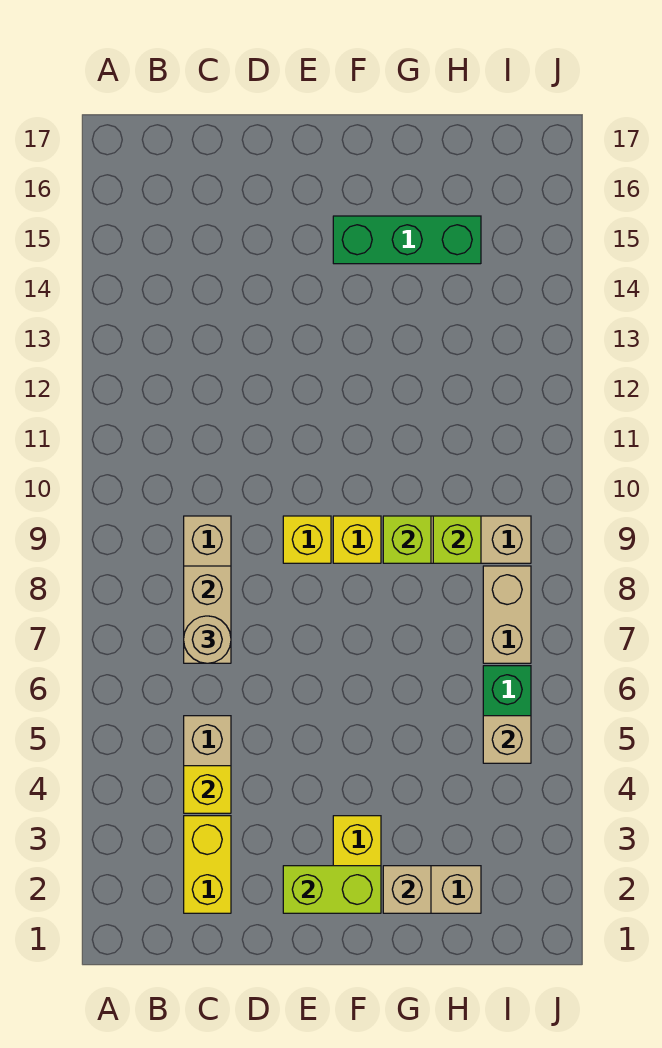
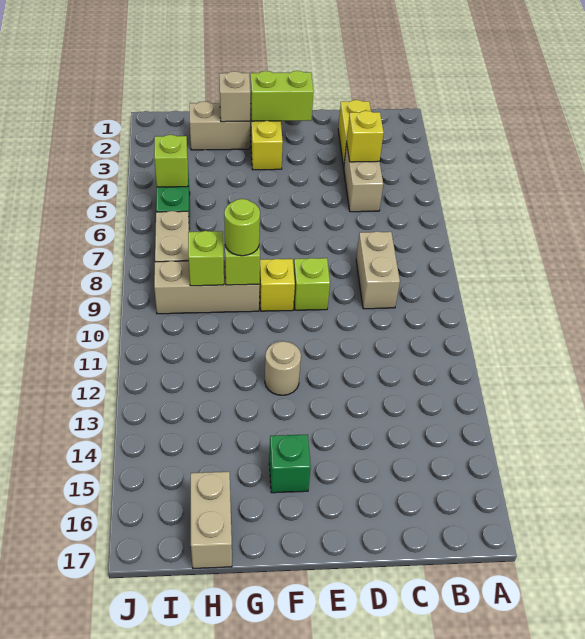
tan 1x2 brick [184,566,231,663] -> tan 1x2 brick moved to [191,472,232,568]
tan 1x1 round brick [184,616,231,663] -> tan 1x1 round brick moved to [265,341,301,395]
yellow 1x1 brick [283,516,331,563] -> lime 1x1 brick [294,258,330,310]
green 1x3 brick [333,216,481,264] -> green 1x1 brick [269,434,311,493]
none -> lime 1x1 round brick [224,199,260,256]
tan 1x1 brick [483,716,531,763] -> lime 1x1 brick [154,135,188,187]

